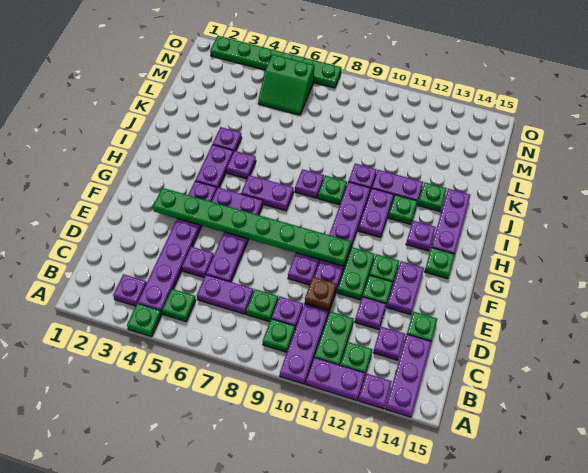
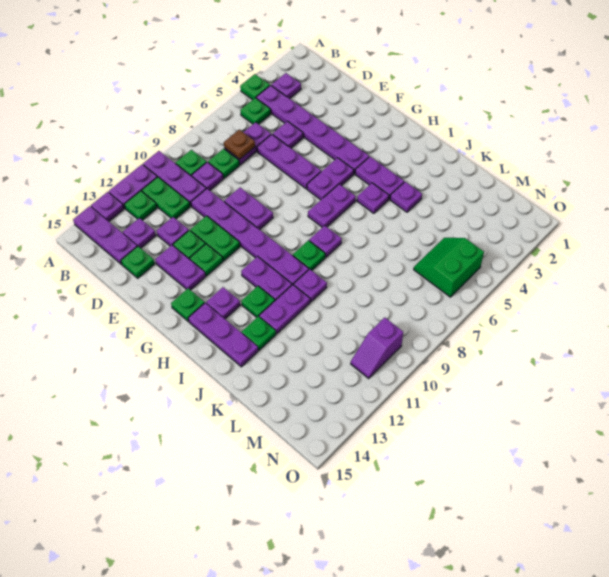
brown 1x1 plate [305,277,336,310] -> brown 1x1 plate moved to [224,130,255,159]
green 1x8 plate [153,188,351,266] -> none
none -> purple 1x2 slope [351,317,403,378]
green 1x6 plate [210,36,341,88] -> none

